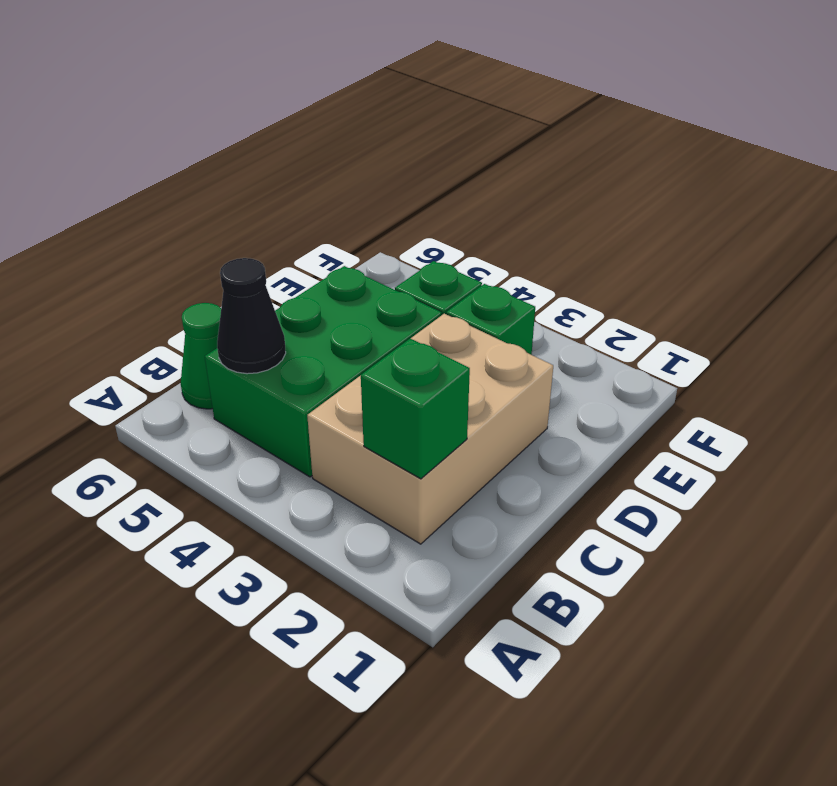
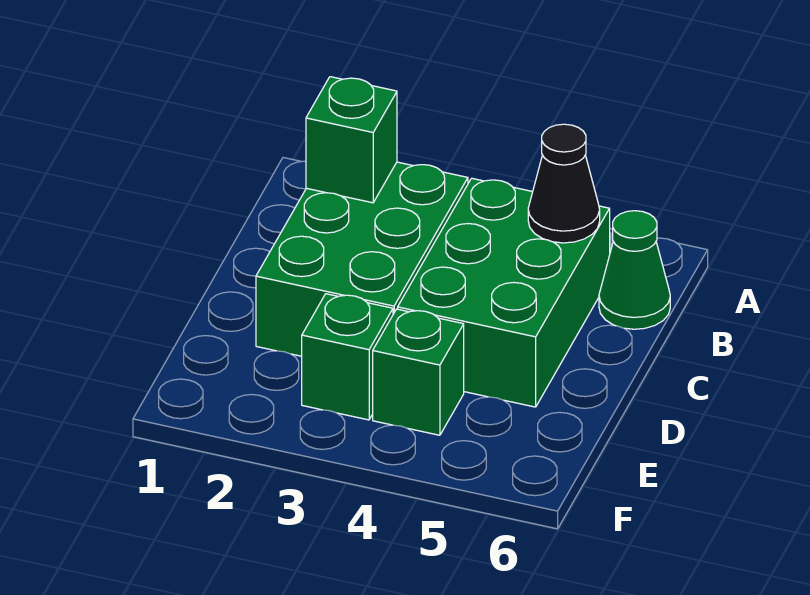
tan 2x3 brick [307,314,553,544] -> green 2x3 brick [256,162,468,356]

